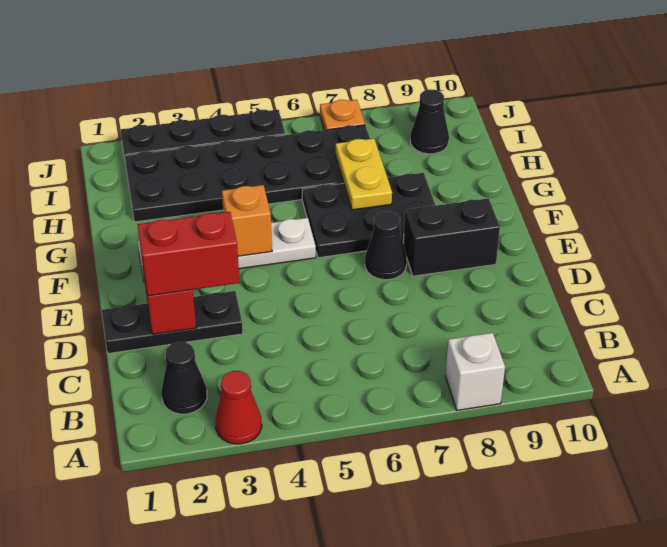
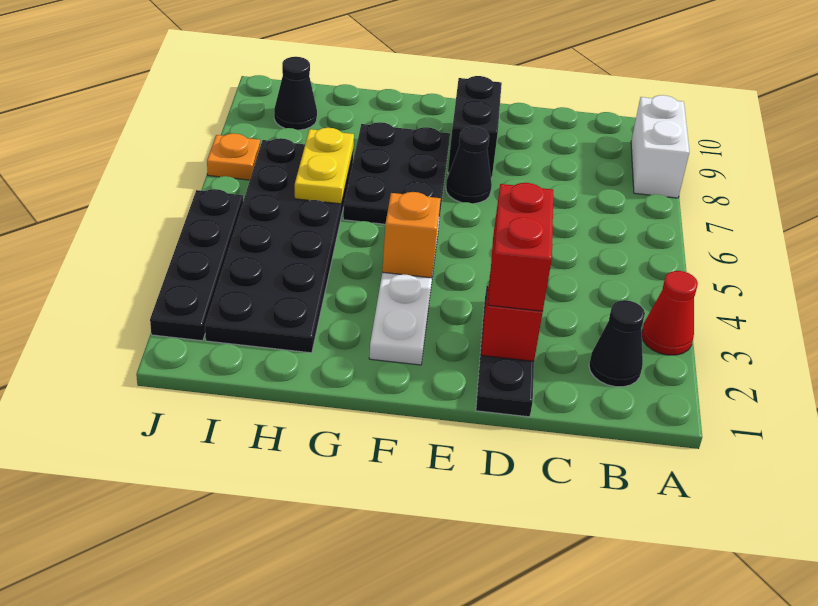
white 1x1 brick [446,333,505,410] -> white 1x2 brick [631,95,689,198]
yellow 1x2 plate [336,138,392,210] -> yellow 1x2 plate turned to [295,128,354,204]

